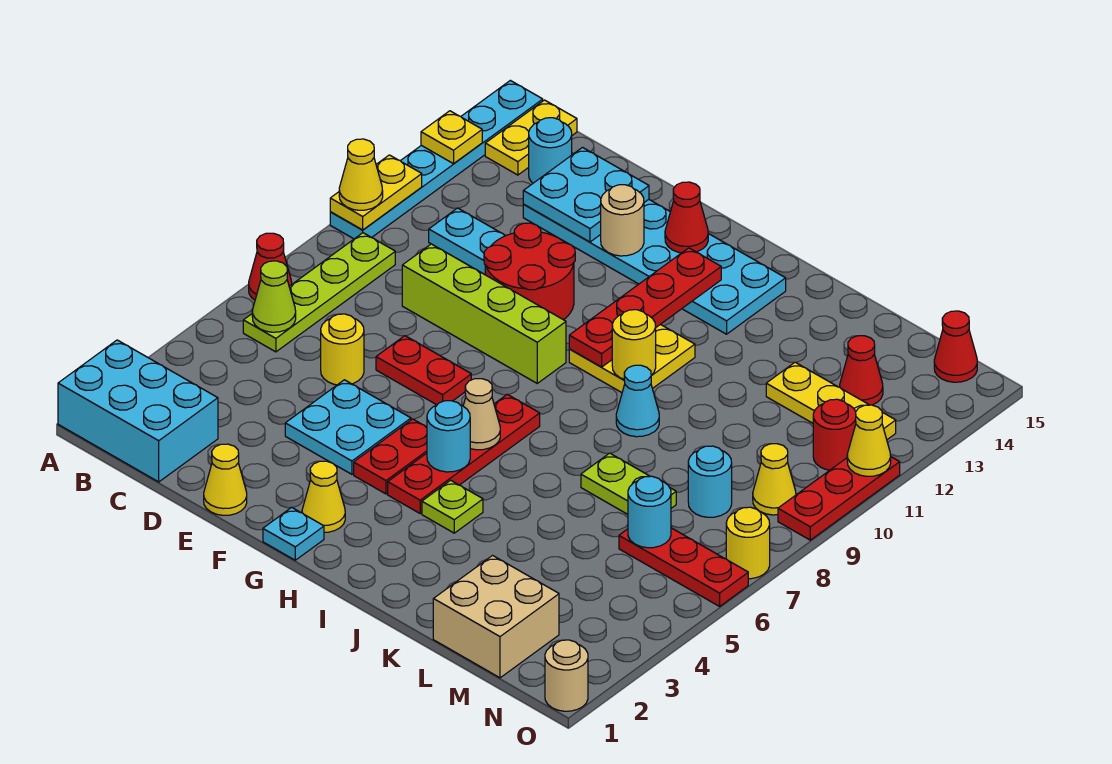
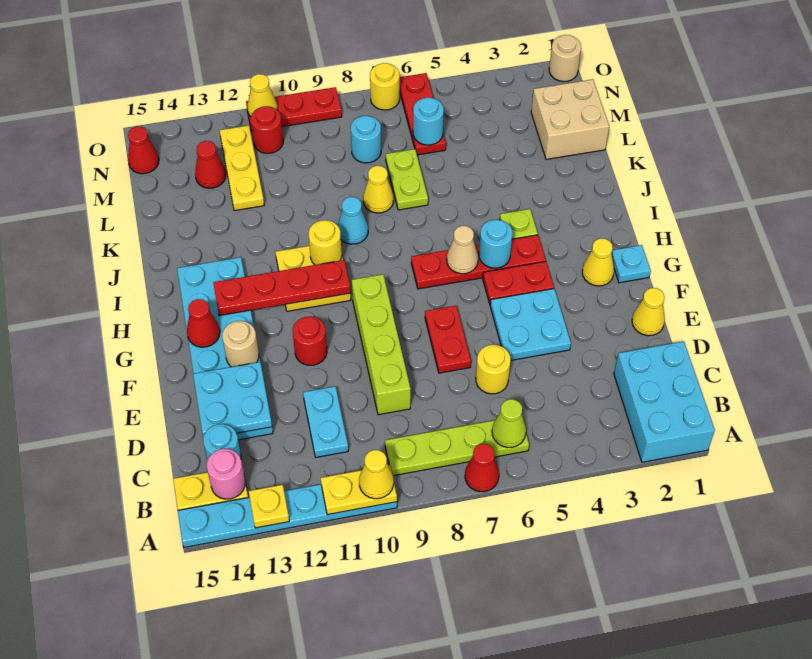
none -> pink 1x1 round brick [207,449,245,499]
red 2x2 round brick [484,223,575,320] -> red 1x1 round brick [293,316,327,365]
yellow 1x1 cone [753,444,796,515] -> yellow 1x1 cone moved to [363,166,394,213]

